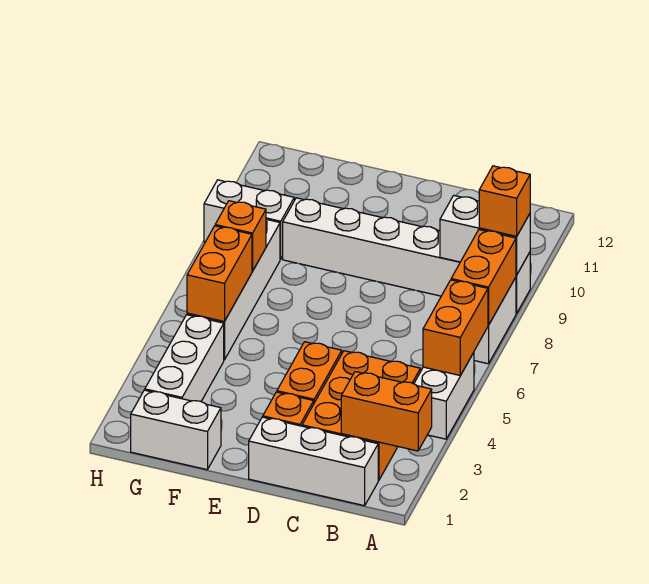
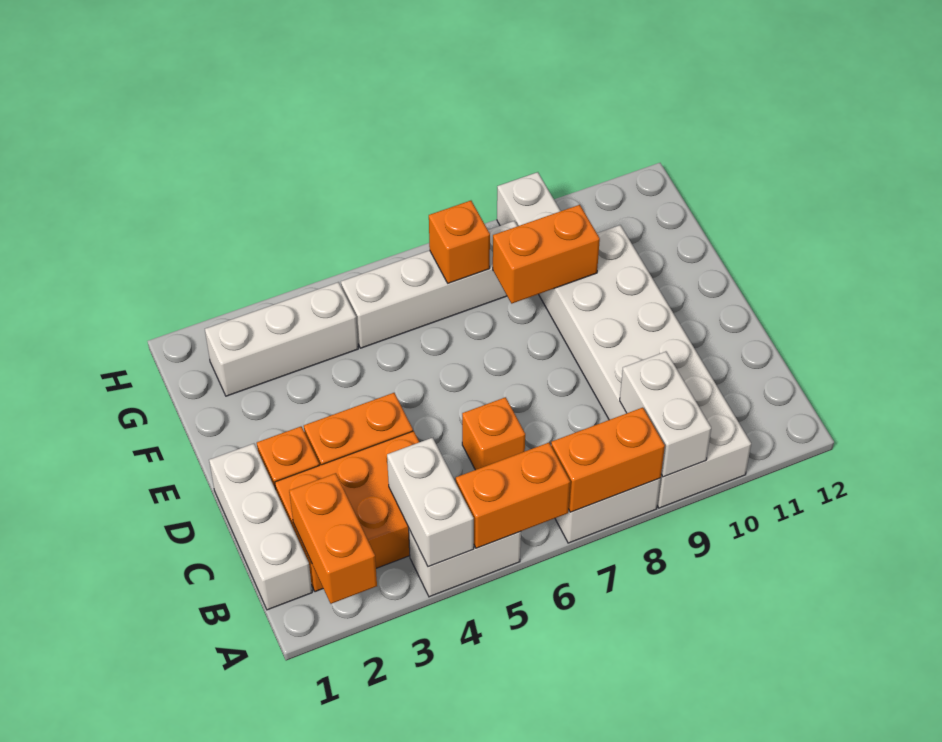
white 1x6 brick [283,198,530,313] -> white 2x6 brick [539,225,751,508]
orange 1x1 brick [479,166,530,236] -> orange 1x1 brick moved to [462,397,525,470]
white 1x2 brick [131,390,221,470] -> white 1x2 brick moved to [387,438,474,567]
orange 1x2 brick [187,226,252,322] -> orange 1x2 brick moved to [493,205,600,304]

